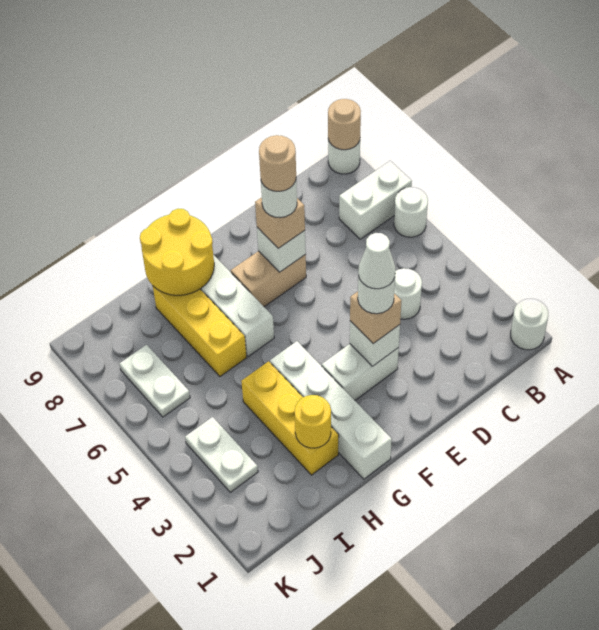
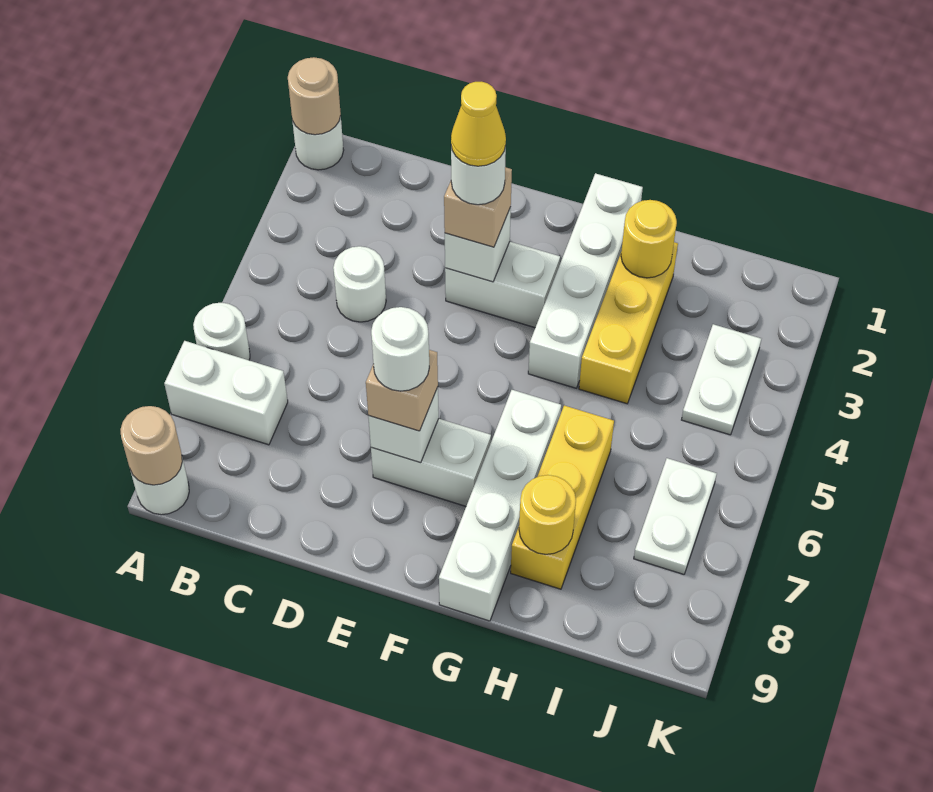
white 1x1 cone [358,233,395,289] -> yellow 1x1 cone [451,82,506,166]
tan 1x2 brick [231,251,306,307] -> white 1x2 brick [371,419,491,506]
tan 1x1 round brick [259,135,296,191] -> tan 1x1 round brick moved to [288,57,341,135]
yellow 2x2 round brick [140,209,214,295] -> yellow 1x1 round brick [519,475,576,554]

